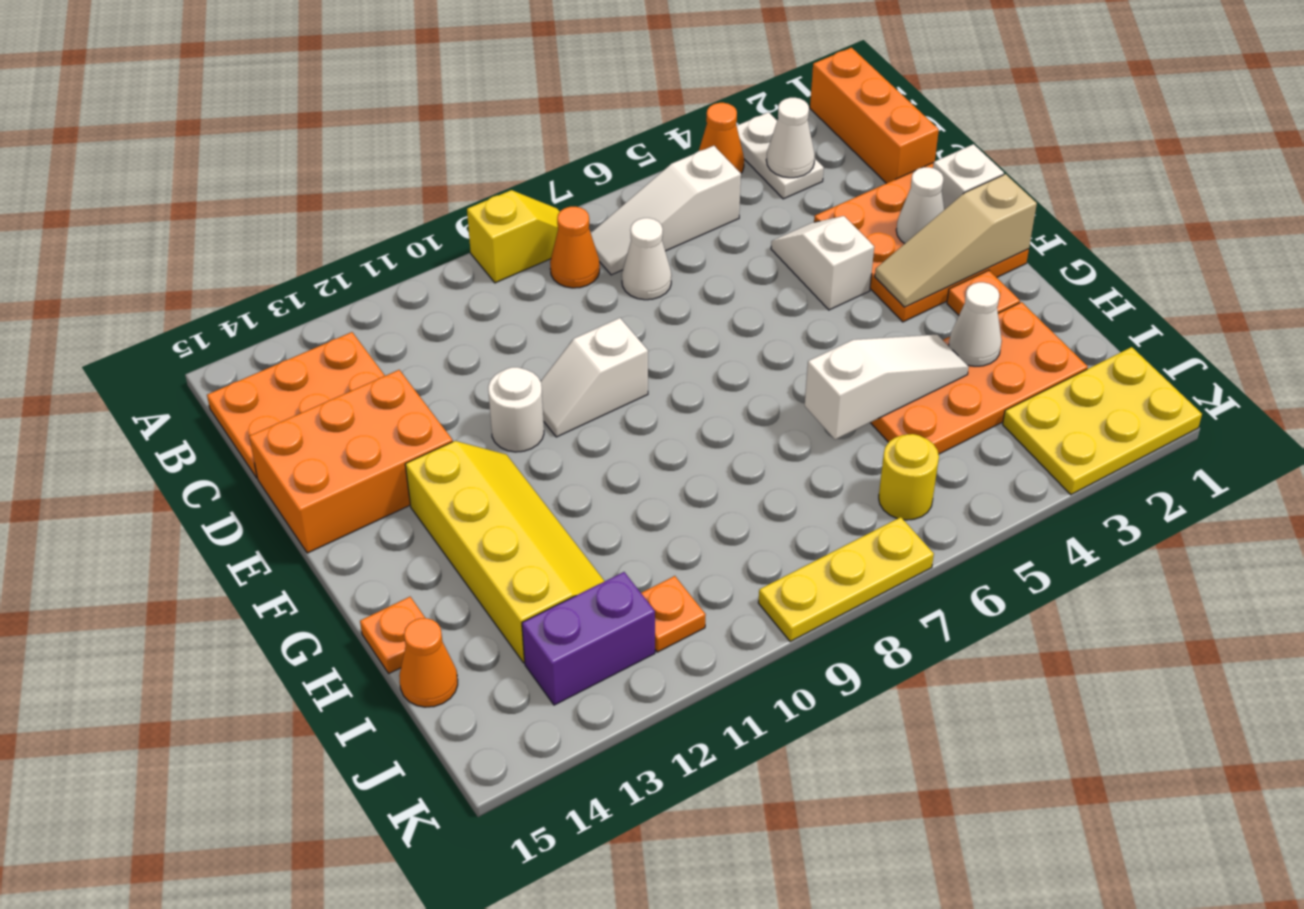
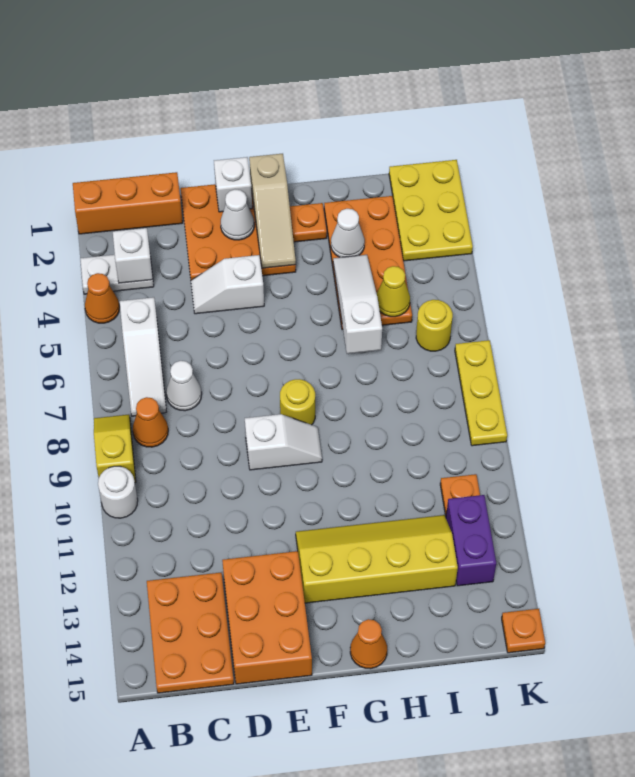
white 1x1 cone [766,98,815,178] -> white 1x1 brick [113,228,153,283]
white 1x2 slope [540,318,648,437] -> white 1x2 slope turned to [245,414,322,470]
white 1x1 round brick [488,367,544,452] -> white 1x1 round brick moved to [98,466,138,518]
none -> yellow 1x1 round brick [280,379,315,425]
orange 1x1 plate [360,597,425,673] -> orange 1x1 plate moved to [502,609,545,653]
none -> yellow 1x1 cone [377,266,410,317]
orange 1x1 cone [399,618,458,707] -> orange 1x1 cone moved to [350,619,387,669]

